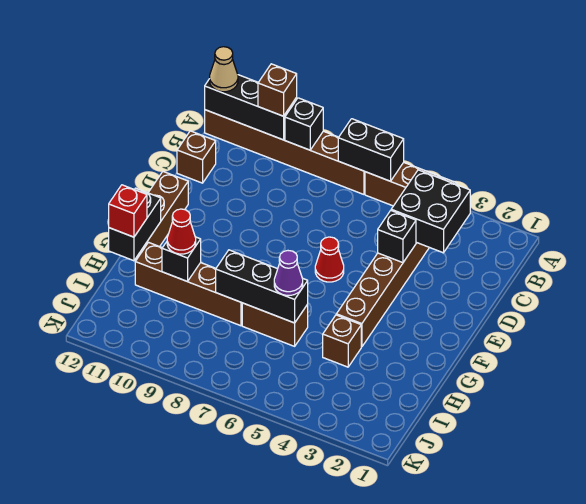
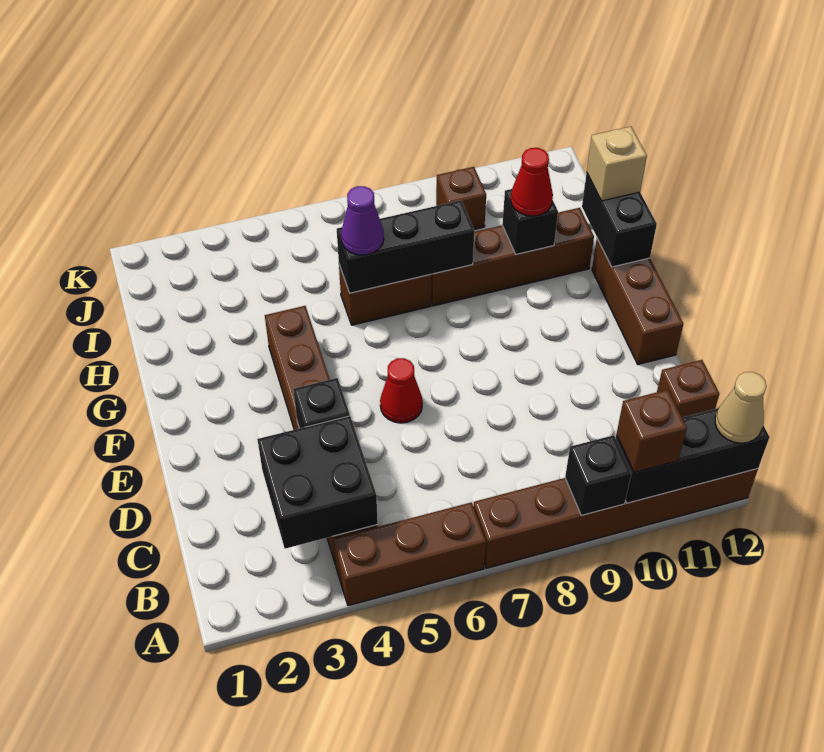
black 1x2 brick [338,119,404,181] -> none
brown 1x1 brick [323,315,361,367] -> brown 1x1 brick moved to [436,167,486,230]
red 1x1 brick [109,185,147,237] -> tan 1x1 brick [587,126,647,201]

